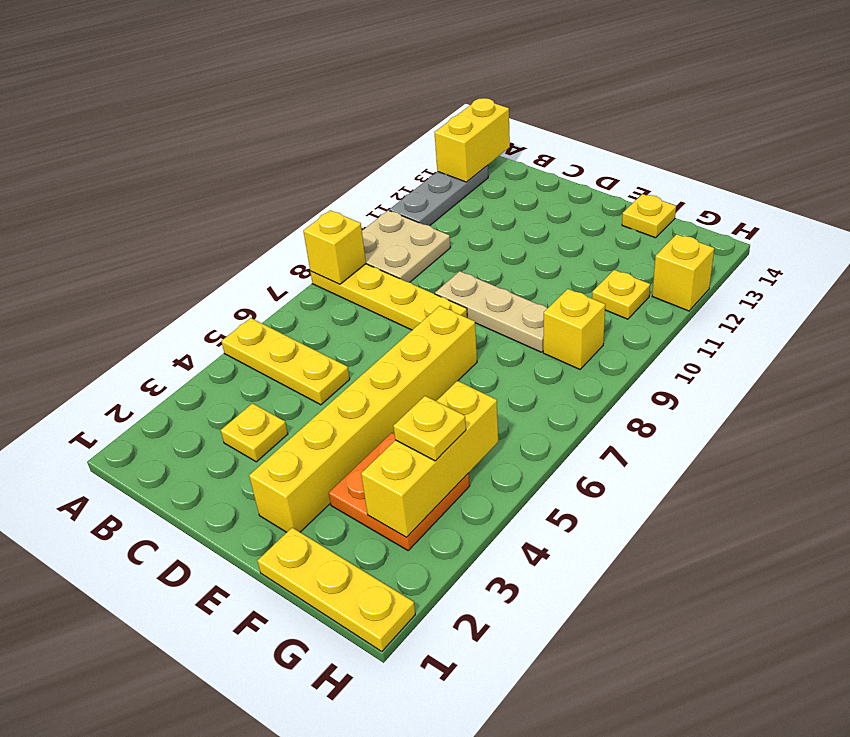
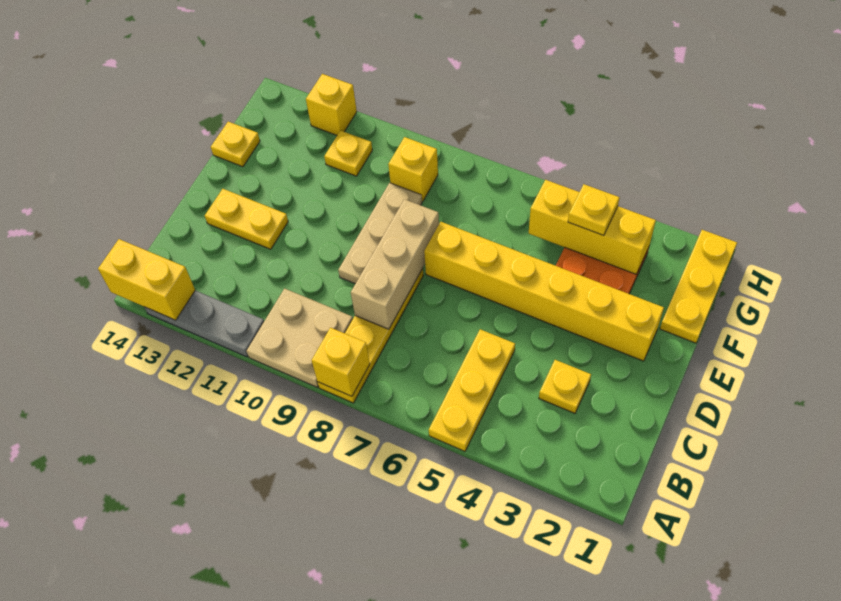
none -> tan 1x3 brick [351,199,439,329]
none -> yellow 1x2 plate [205,189,288,249]

